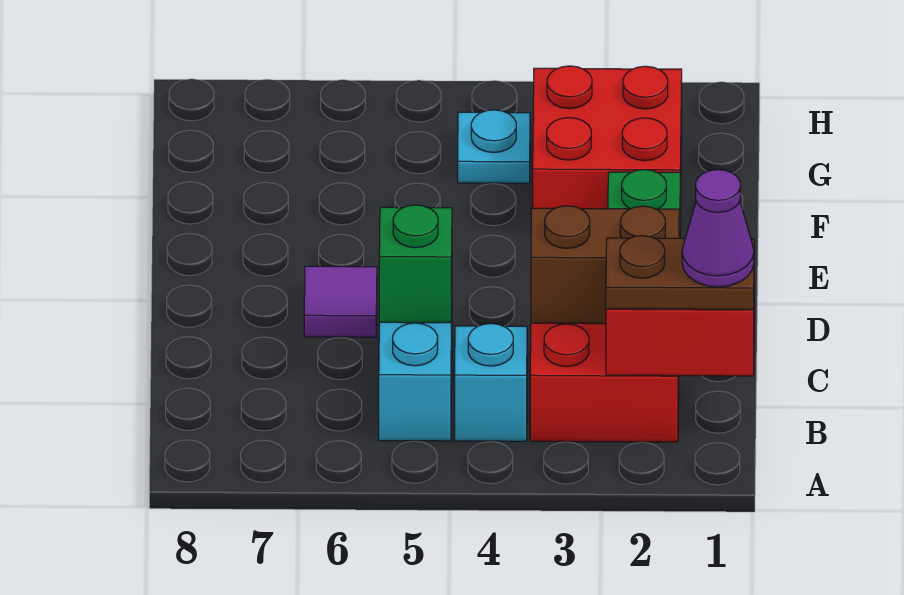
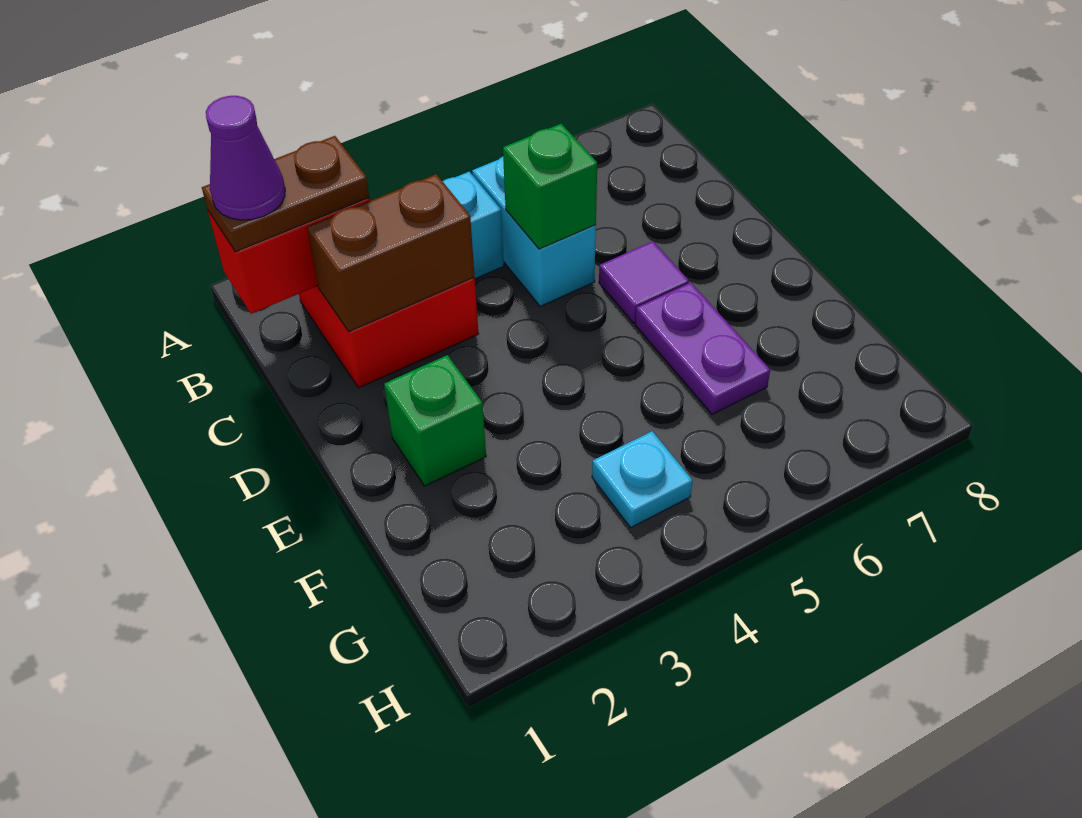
none -> purple 1x2 plate [635,283,770,414]
red 2x2 brick [533,66,682,231] -> none

